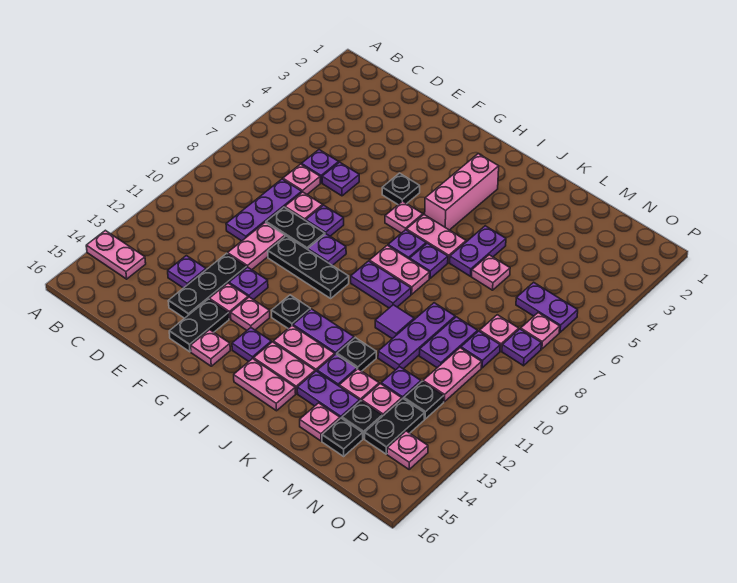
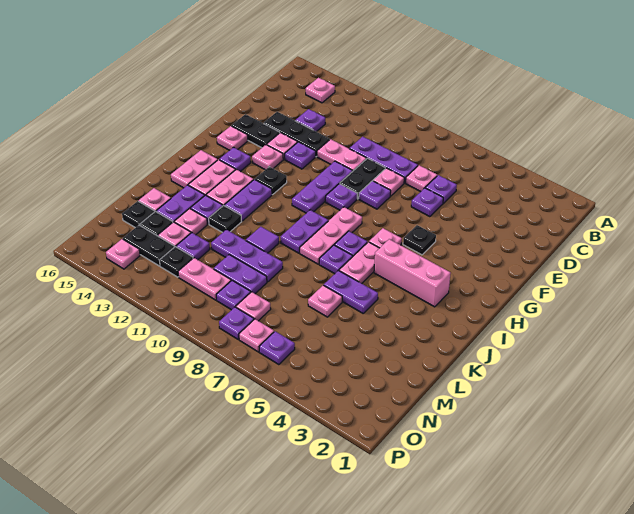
pink 1x2 plate [86,230,146,279] -> pink 1x1 plate [306,78,335,103]
black 1x3 plate [268,236,349,298] -> purple 1x3 plate [292,161,353,213]
pink 1x2 plate [369,245,430,294] -> pink 1x3 plate [300,207,362,264]
purple 1x2 plate [516,282,578,332] -> purple 1x1 plate [259,331,295,365]

